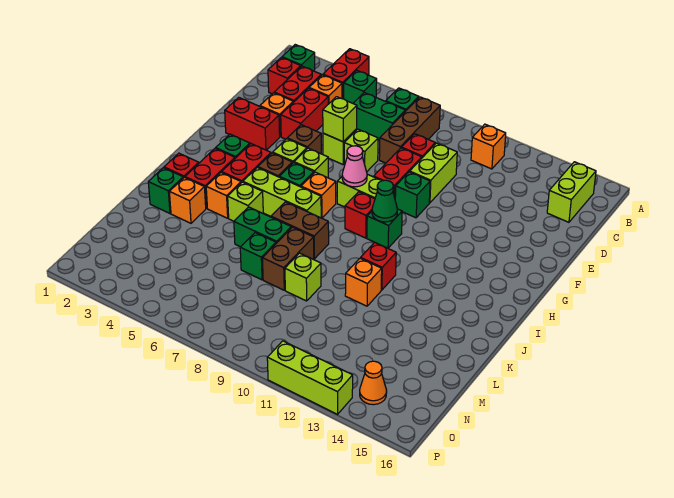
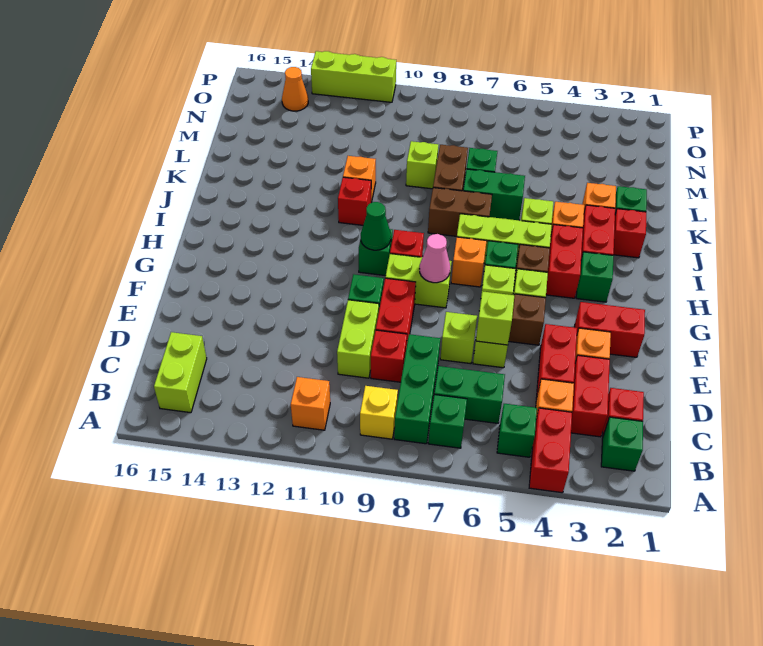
brown 1x3 brick [379,97,440,163] -> green 1x3 brick [394,334,440,444]
none -> yellow 1x1 brick [360,386,398,439]

